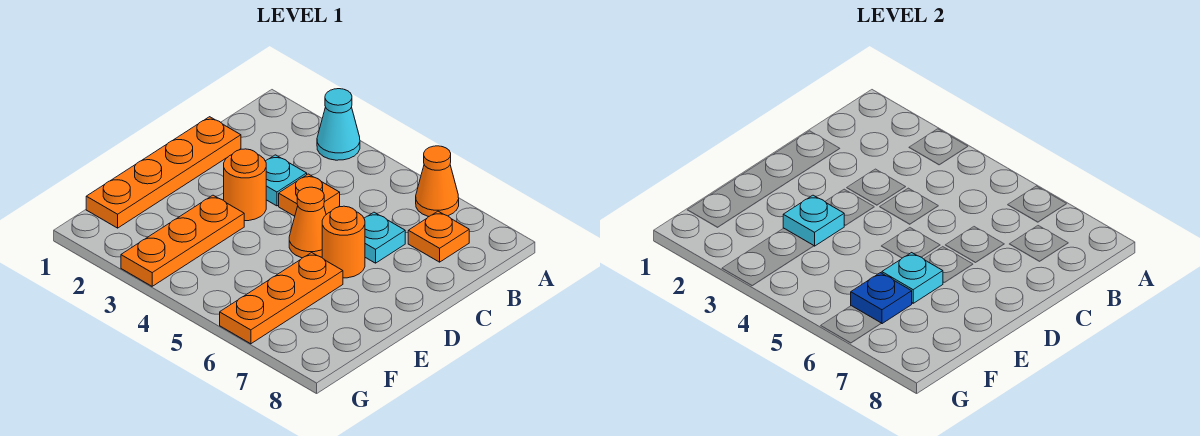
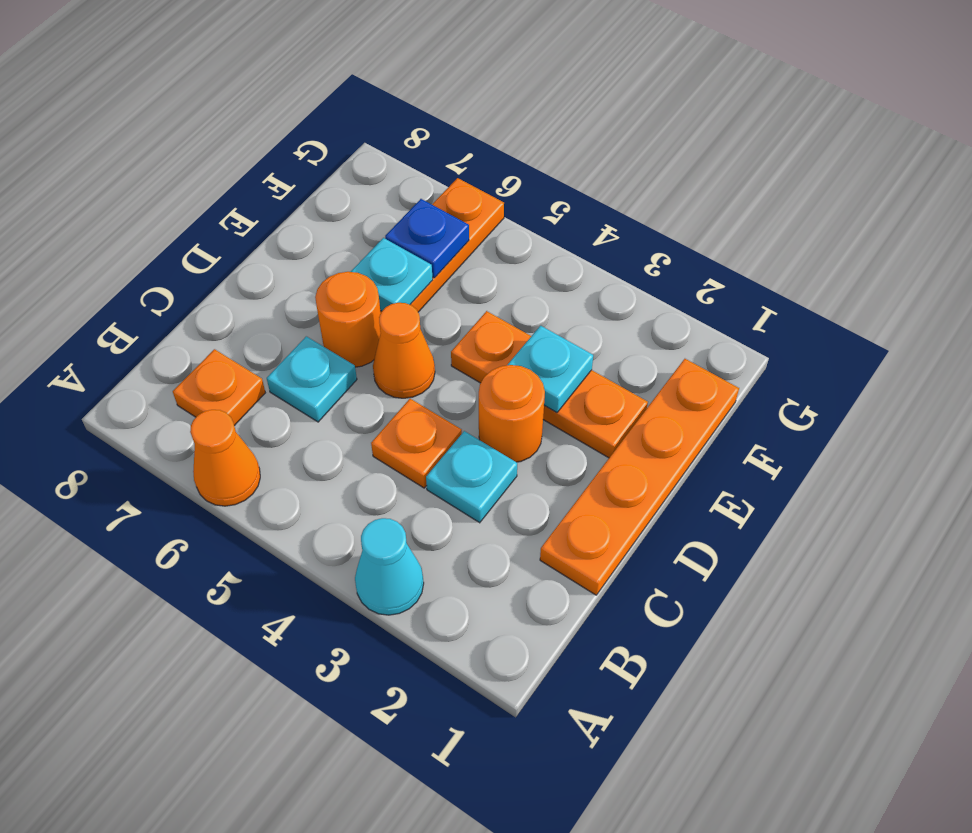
orange 1x3 plate [121,195,244,286] -> orange 1x3 plate turned to [451,311,648,458]

